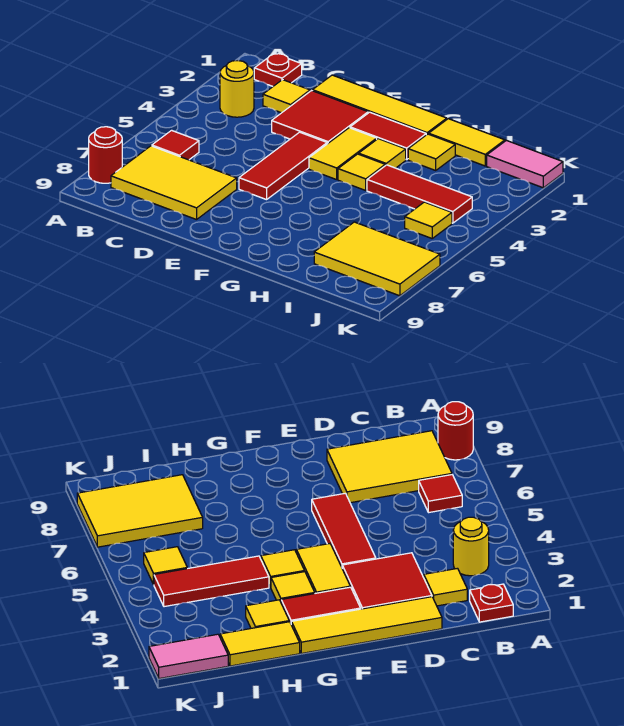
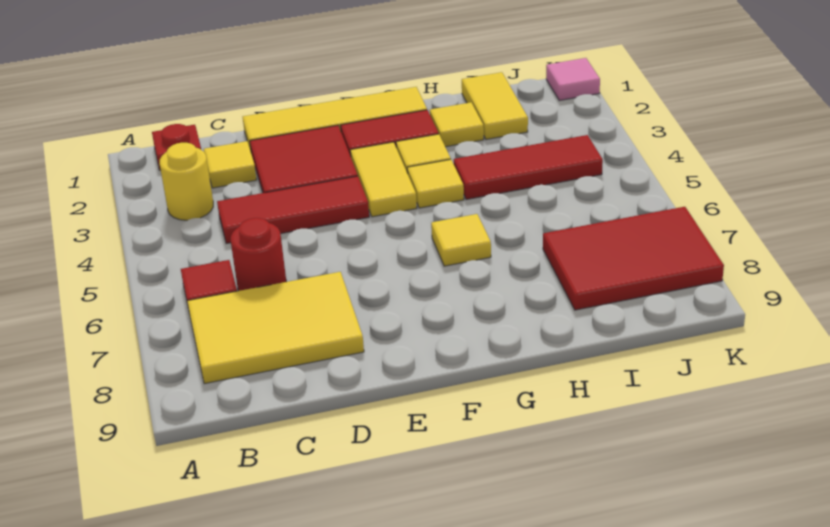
red 1x1 round brick [89,127,122,183] -> red 1x1 round brick moved to [231,218,286,291]
red 1x3 tile [239,132,327,200] -> red 1x3 tile turned to [217,176,369,244]
yellow 1x2 tile [429,119,505,166] -> yellow 1x2 tile turned to [462,72,528,139]
yellow 2x3 tile [314,222,440,296] -> red 2x3 tile [543,207,724,310]
pink 1x2 tile [487,140,563,188] -> pink 1x1 tile [546,58,600,100]
yellow 1x1 tile [405,202,452,238] -> yellow 1x1 tile moved to [431,214,491,266]

